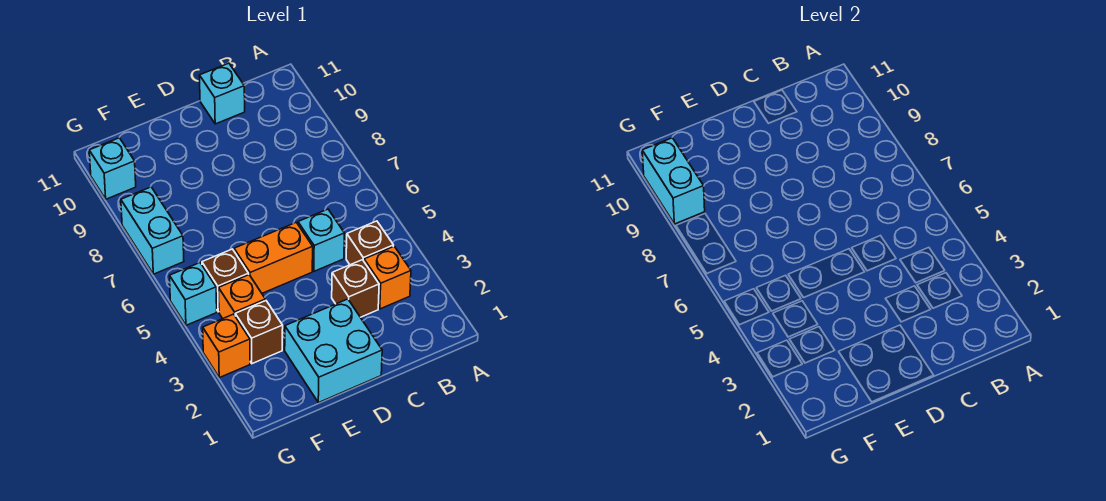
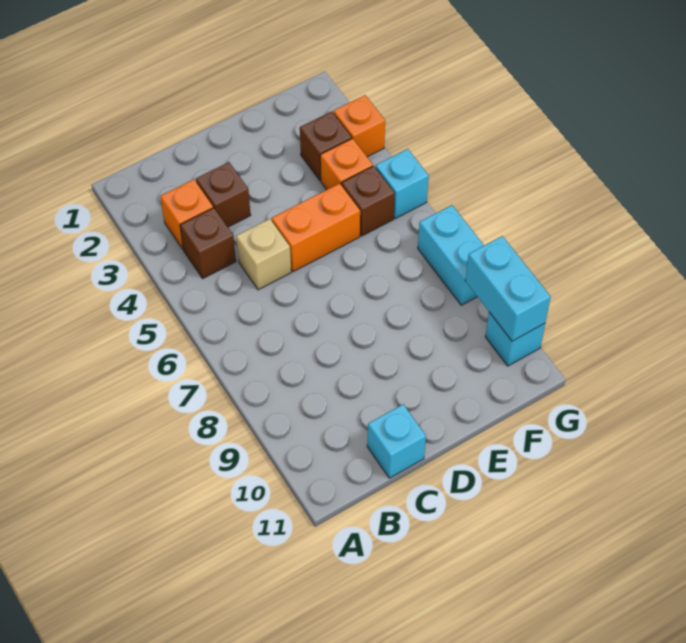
cyan 1x1 brick [298,209,344,271] -> tan 1x1 brick [236,219,291,290]
cyan 2x2 brick [285,299,382,403] -> none

